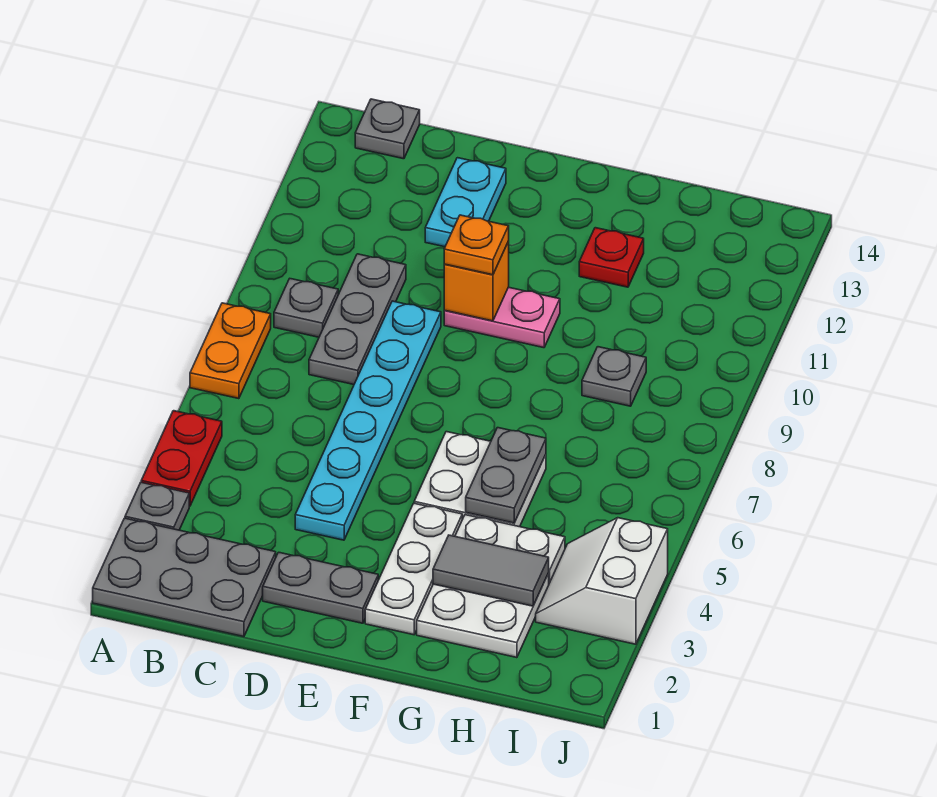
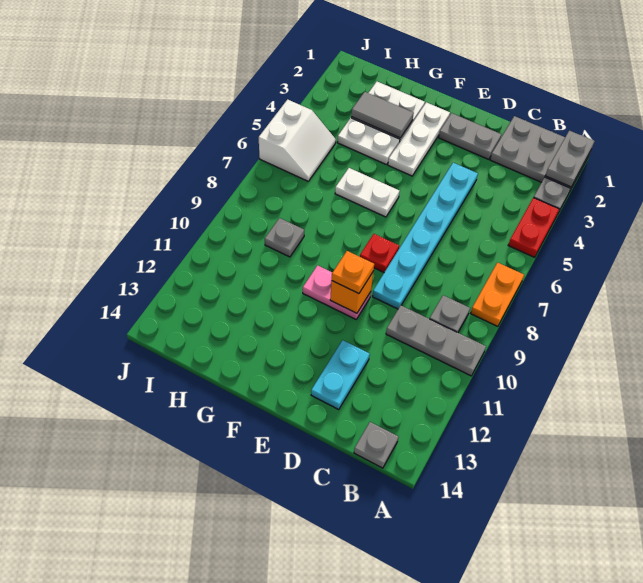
grey 1x3 plate [309,254,406,385] -> grey 1x3 plate turned to [386,306,486,376]
white 2x2 plate [414,432,546,527] -> white 1x2 plate [335,168,400,217]
grey 1x2 plate [466,428,546,523] -> grey 1x2 plate moved to [545,131,595,187]
red 1x1 plate [579,228,644,287] -> red 1x1 plate moved to [360,234,399,272]
white 2x2 slope [536,518,668,644] -> white 2x2 slope moved to [259,100,336,181]

